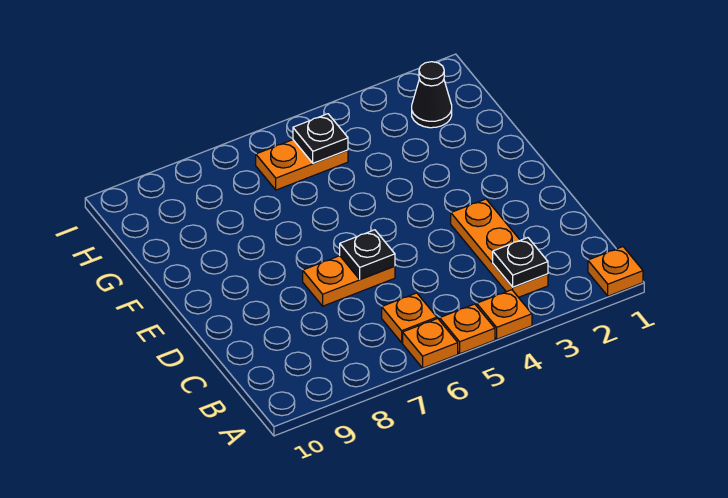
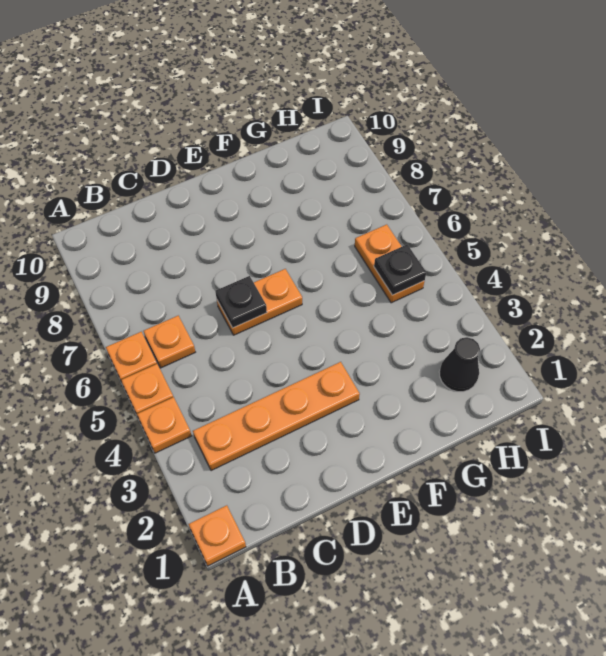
orange 1x3 plate [451,199,548,297] -> orange 1x4 plate [193,362,360,471]
black 1x1 plate [493,238,548,287] -> none
orange 1x2 plate [303,256,395,306] -> orange 1x2 plate turned to [217,269,302,335]

